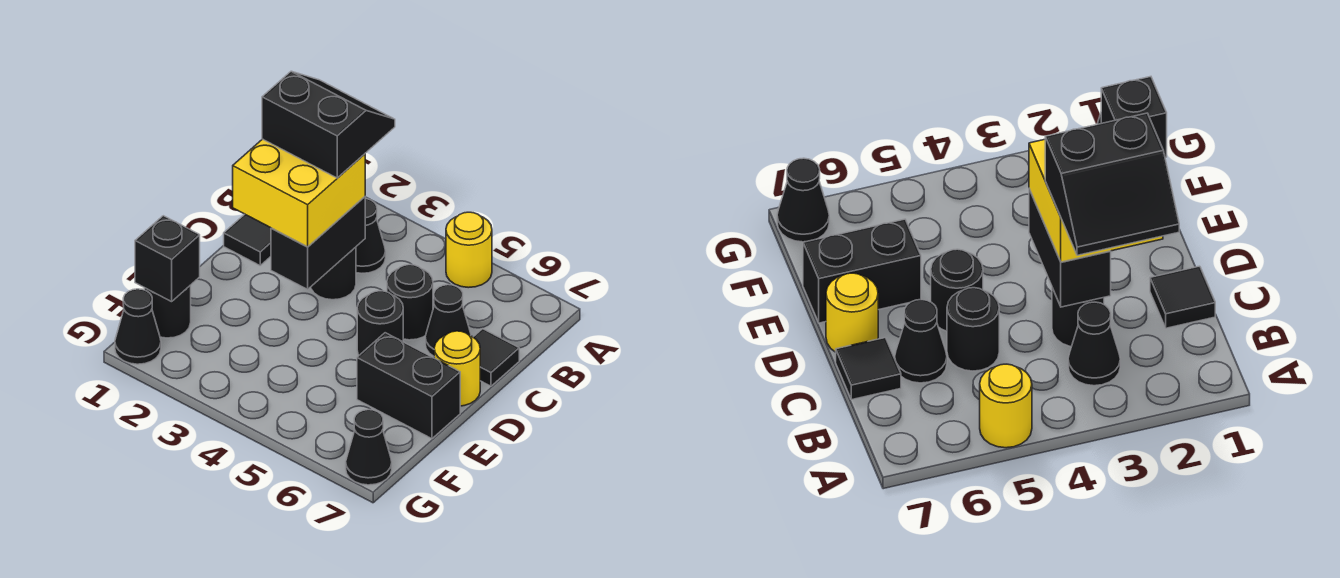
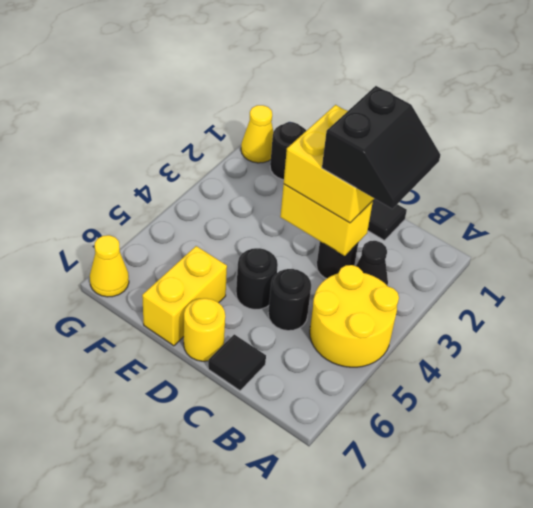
yellow 1x1 round brick [446,212,492,288] -> yellow 2x2 round brick [310,265,399,367]
black 1x2 brick [271,197,365,289] -> yellow 1x2 brick [280,184,373,256]
black 1x1 cone [425,285,471,356] -> none
black 1x2 brick [357,333,460,439] -> yellow 1x2 brick [142,246,227,346]
black 1x1 brick [135,216,200,302] -> none
black 1x1 cone [115,289,161,364] -> yellow 1x1 cone [241,105,273,163]
black 1x1 cone [346,410,392,485] -> yellow 1x1 cone [90,235,129,297]

